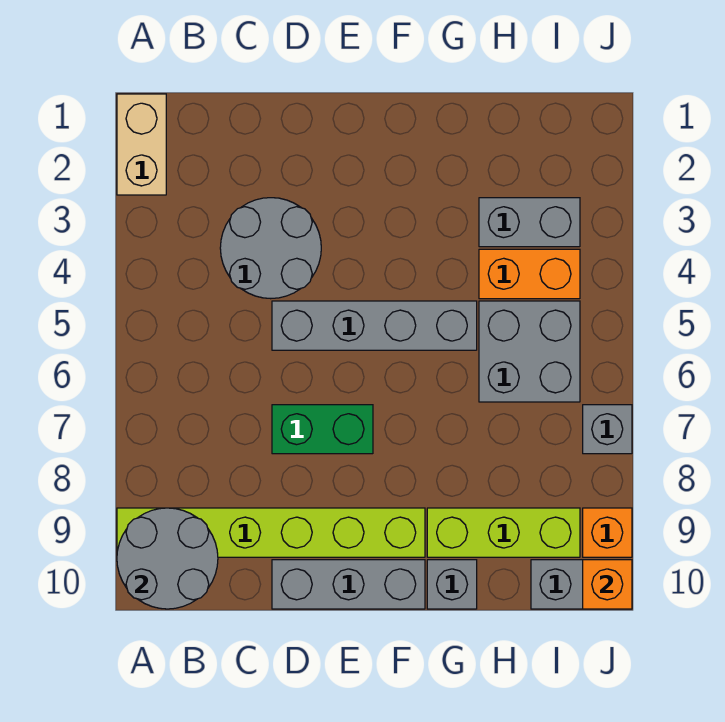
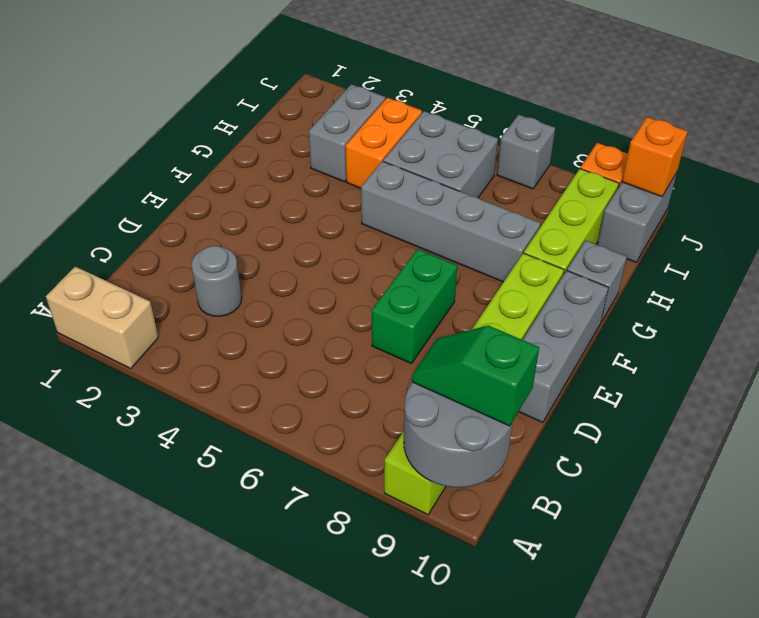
none -> green 1x2 slope [412,326,539,426]
grey 2x2 round brick [220,198,321,299] -> grey 1x1 round brick [191,246,242,316]
grey 1x4 brick [272,301,477,350] -> grey 1x4 brick turned to [361,161,541,282]

